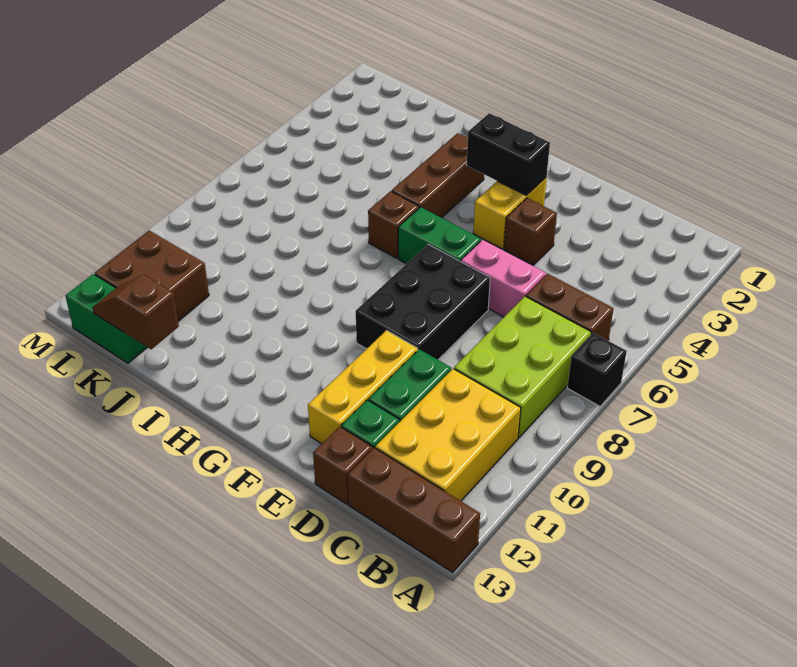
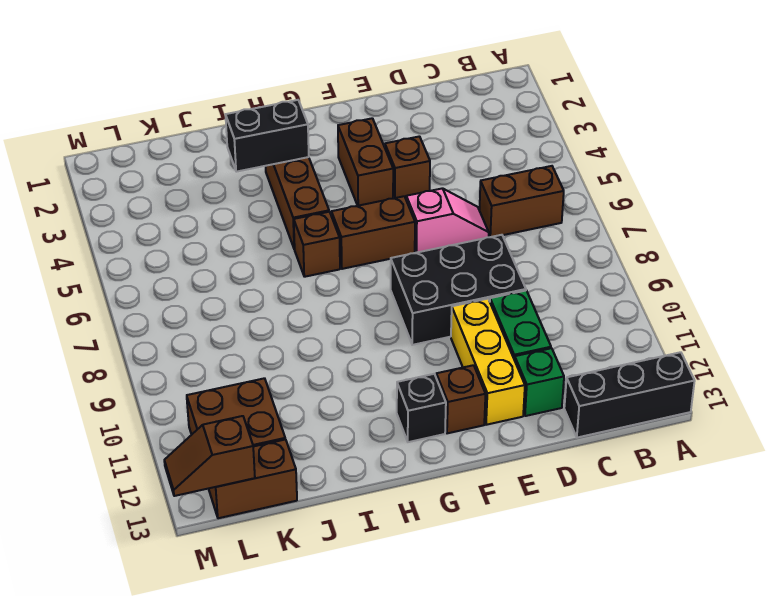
black 1x1 brick [567,333,627,406] -> black 1x1 brick moved to [397,374,446,442]
brown 1x3 brick [348,448,480,572] -> black 1x3 brick [564,352,695,438]
lime 2x3 brick [454,297,591,438] -> none
yellow 2x3 brick [375,369,521,501] -> none
pink 1x2 brick [461,240,546,317] -> pink 1x2 slope [406,188,489,253]
brown 1x1 brick [313,427,372,504] -> brown 1x1 brick moved to [436,365,486,433]
black 2x3 brick [356,244,490,360] -> black 2x3 brick turned to [391,235,526,345]
yellow 1x2 brick [473,177,547,249] -> brown 1x2 brick [338,118,393,206]
black 1x2 brick [467,113,550,195] -> black 1x2 brick moved to [225,100,309,172]
green 1x2 brick [398,207,481,264] -> brown 1x2 brick [331,196,415,269]
brown 1x2 slope [92,275,179,349] -> brown 1x2 slope moved to [164,416,255,496]
green 1x2 brick [66,274,147,363] -> brown 1x2 brick [208,439,297,518]

